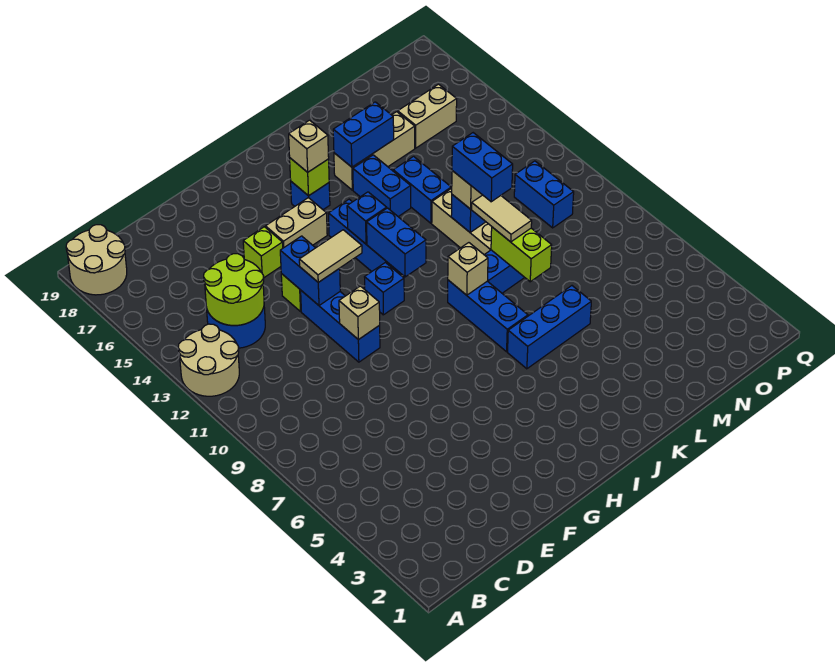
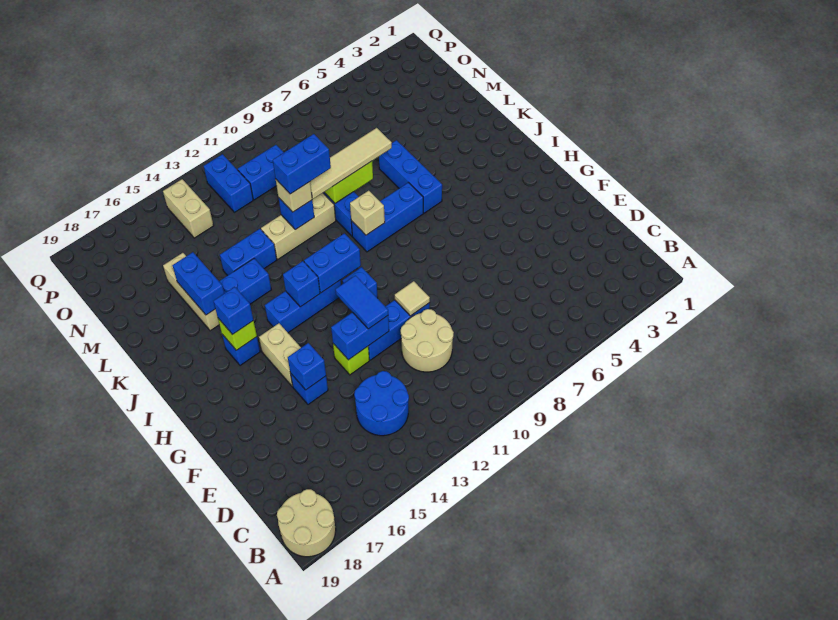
tan 2x2 round brick [178,324,239,396] -> tan 2x2 round brick moved to [401,309,454,372]
lime 2x2 round brick [204,254,264,325] -> none
tan 1x1 brick [339,286,380,340] -> tan 1x1 tile [395,281,430,316]
tan 1x2 tile [299,230,362,282] -> blue 1x2 tile [335,275,388,329]
lime 1x1 brick [243,227,283,278] -> blue 1x1 brick [290,373,328,405]
none -> blue 1x1 brick [288,343,326,390]
tan 1x1 brick [289,120,329,172] -> blue 1x1 brick [214,287,253,334]
tan 1x2 tile [472,195,532,242] -> tan 1x4 tile [310,128,392,199]
tan 1x2 brick [398,84,457,148] -> tan 1x2 brick moved to [163,179,214,238]
none -> blue 1x2 brick [204,154,253,212]

